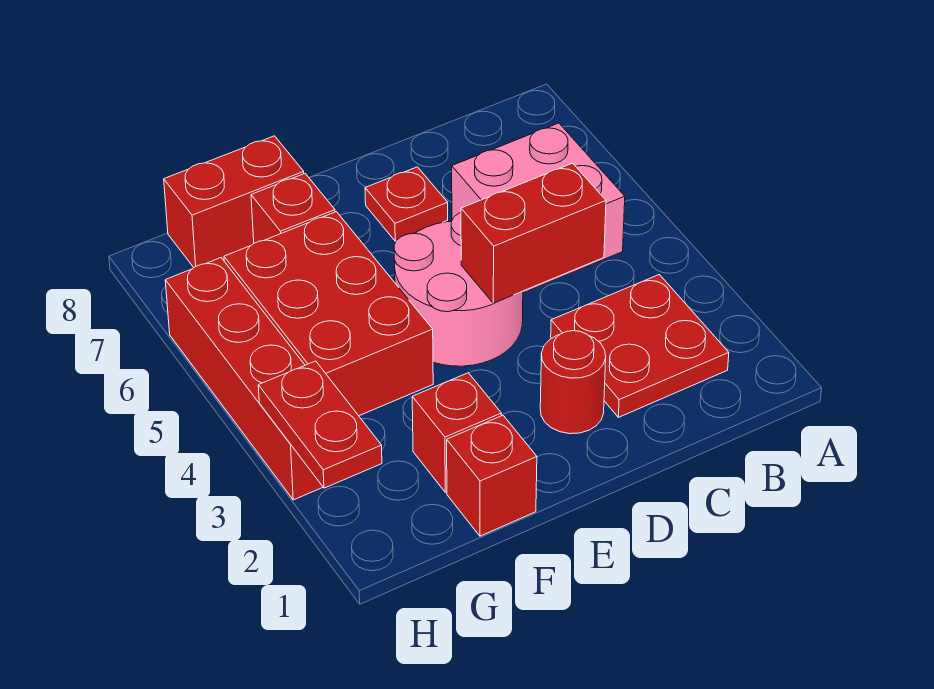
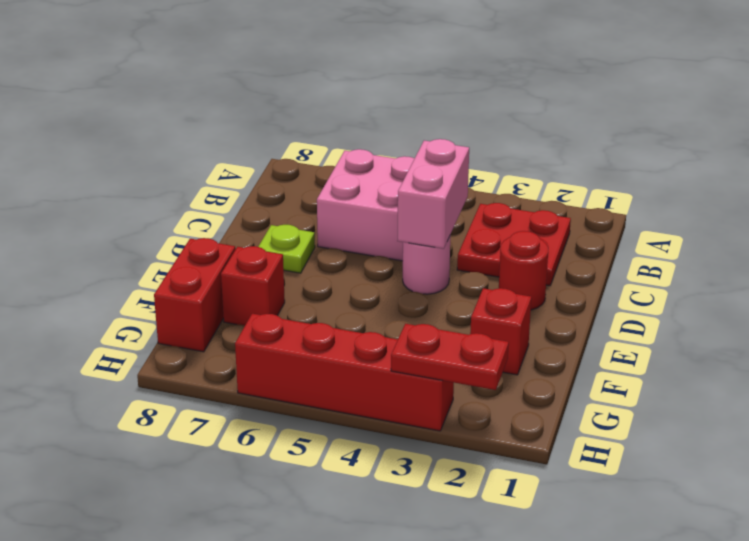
red 1x2 brick [461,163,606,303] -> pink 1x2 brick [397,139,469,249]
pink 2x2 round brick [394,213,523,366] -> pink 1x1 round brick [403,237,450,294]
red 1x1 plate [365,167,448,241] -> lime 1x1 plate [258,225,315,273]
red 1x1 brick [447,415,537,536] -> none
red 2x3 brick [224,212,433,416] -> none

